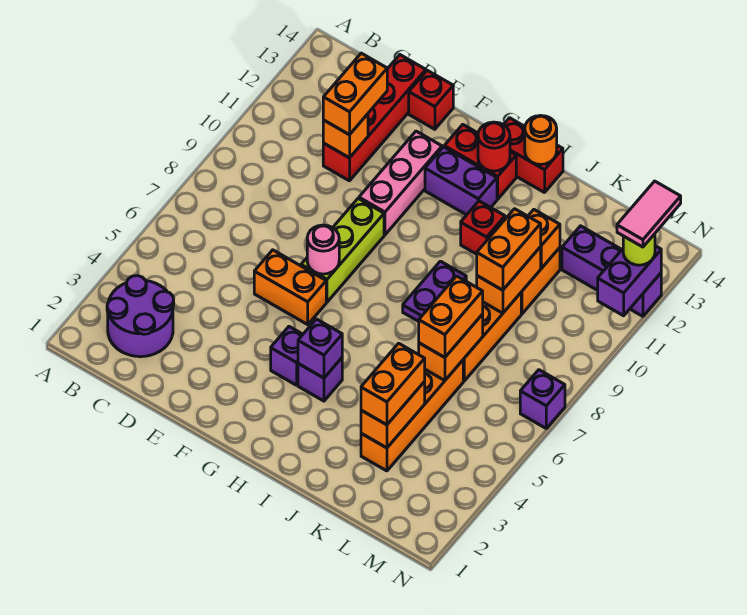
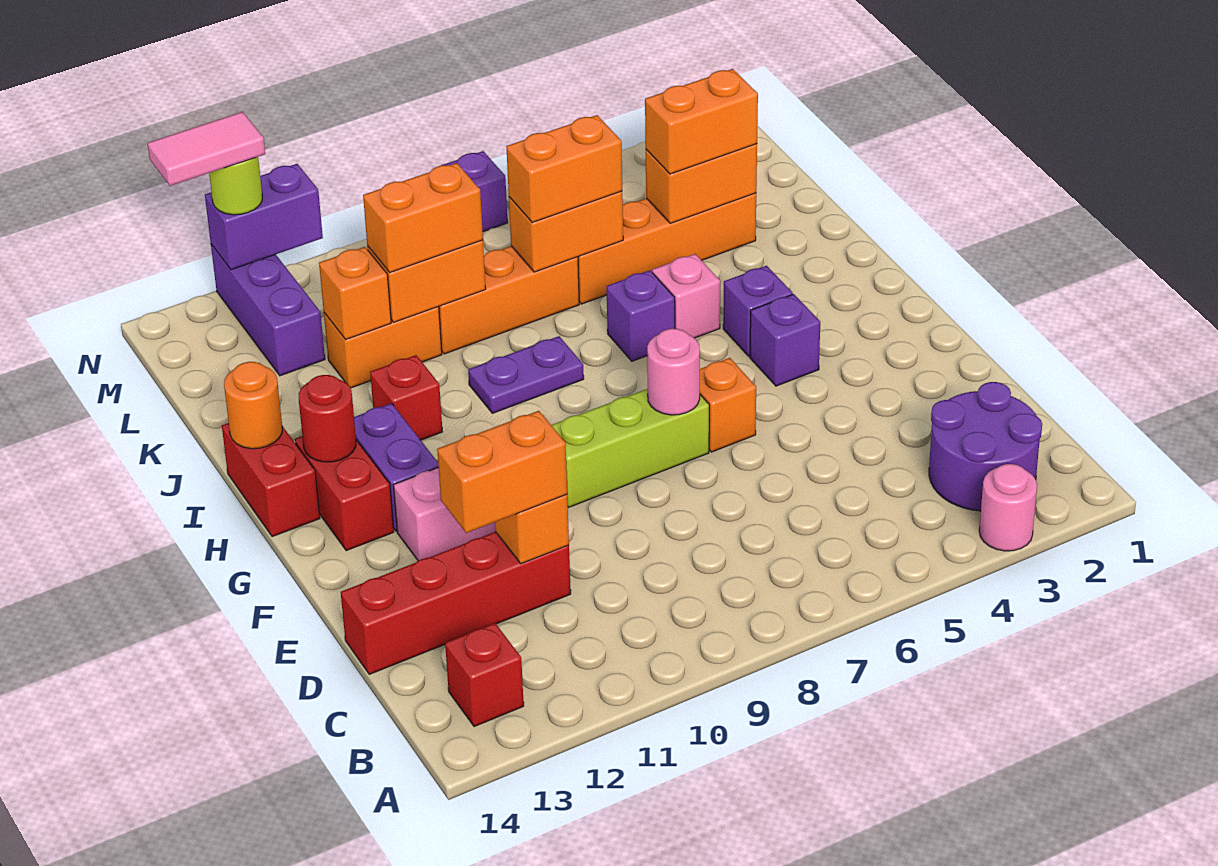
none -> pink 1x1 round brick [979,464,1037,551]
orange 1x2 brick [254,250,326,325] -> orange 1x1 brick [700,358,756,452]
red 1x1 brick [409,70,453,129] -> red 1x1 brick moved to [445,623,524,727]
purple 1x1 brick [298,319,342,378] -> purple 1x1 brick moved to [607,270,675,361]
none -> pink 1x1 brick [652,254,720,338]

